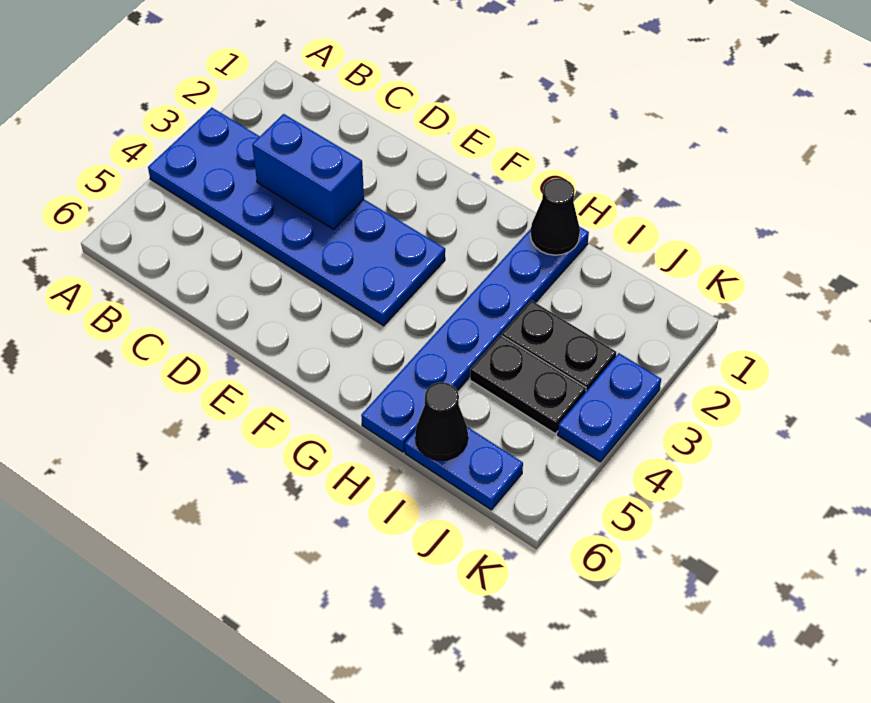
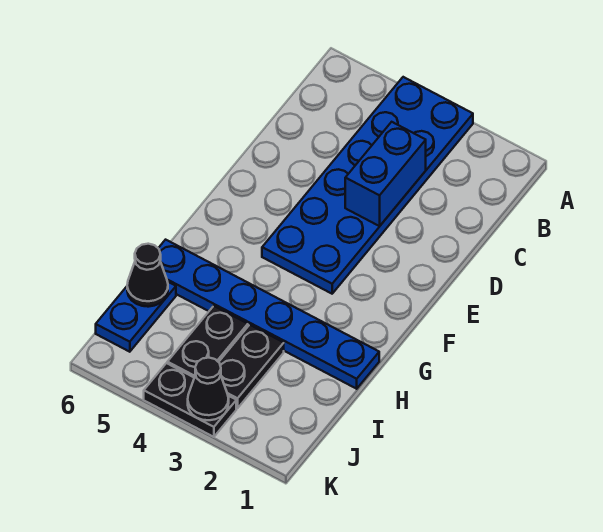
black 1x1 cone [530,178,580,255] -> black 1x1 cone moved to [188,358,229,420]
blue 1x2 plate [558,353,661,462] -> black 1x2 plate [144,363,236,437]

